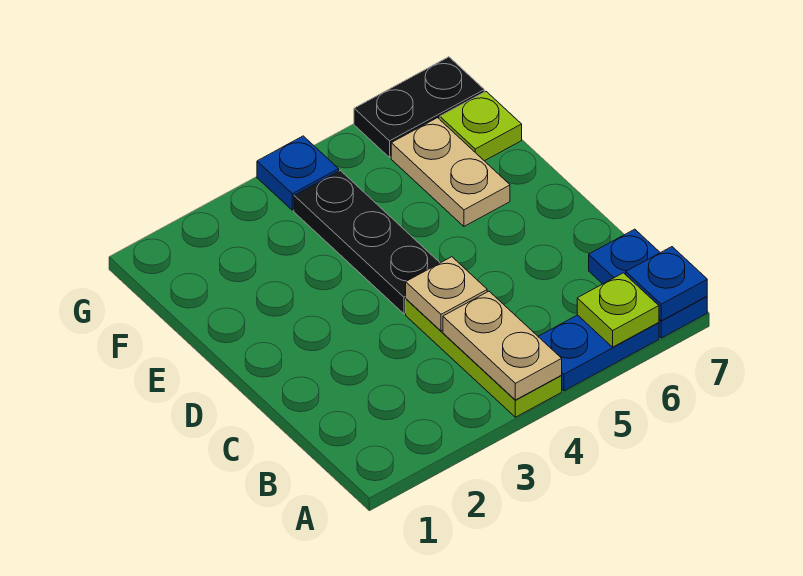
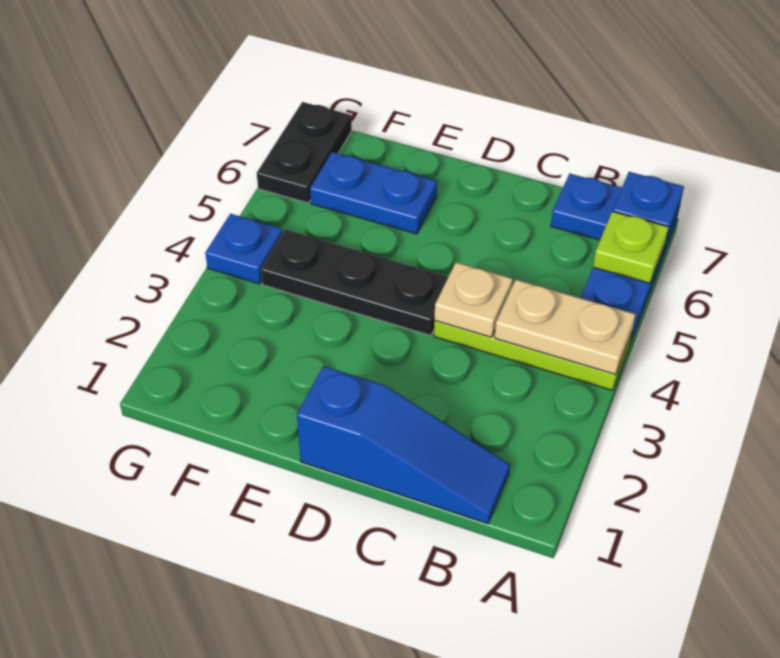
none -> blue 1x3 slope [297,366,510,524]
tan 1x2 plate [391,118,510,226] -> blue 1x2 plate [310,152,437,234]
lime 1x1 plate [440,92,522,161] -> none

